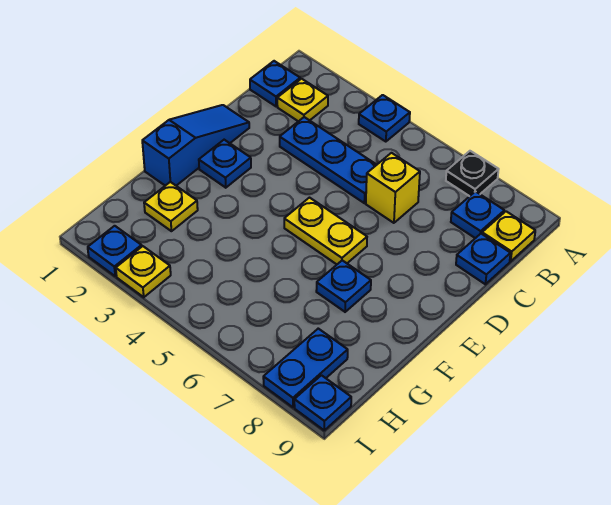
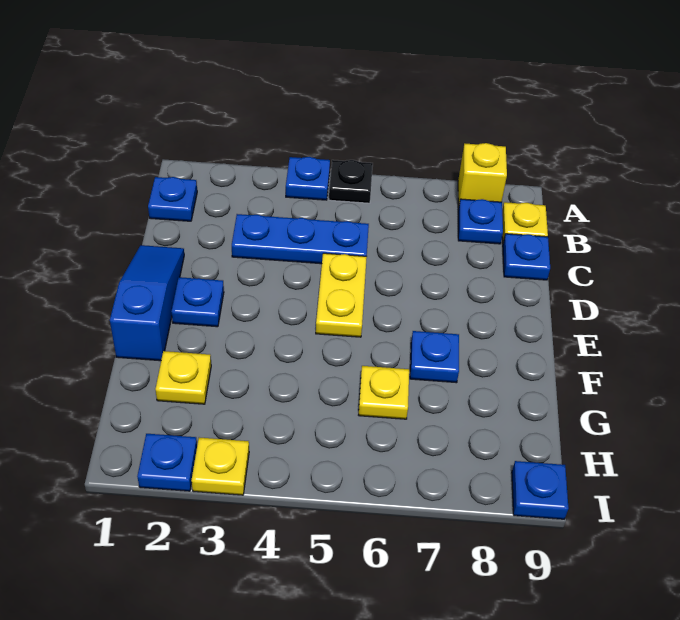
black 1x1 plate [446,151,499,196] -> black 1x1 plate moved to [329,160,373,203]
yellow 1x1 plate [277,79,328,121] -> yellow 1x1 plate moved to [359,366,409,419]
yellow 1x1 brick [366,153,420,223] -> yellow 1x1 brick moved to [458,143,507,208]
yellow 1x2 plate [284,198,367,264] -> yellow 1x2 plate turned to [316,253,367,337]
blue 1x2 plate [263,329,348,407] -> none

